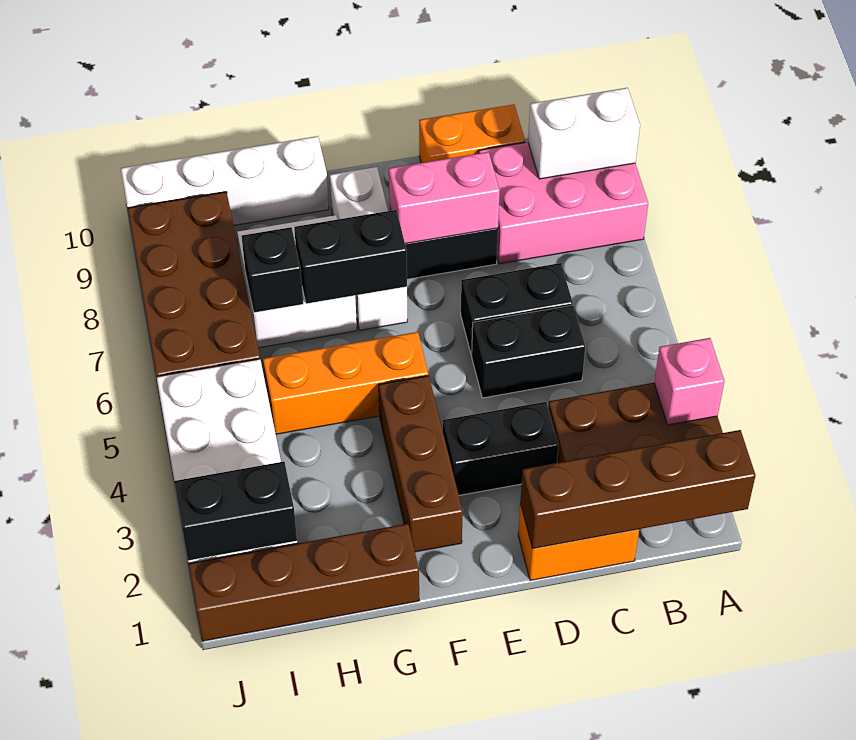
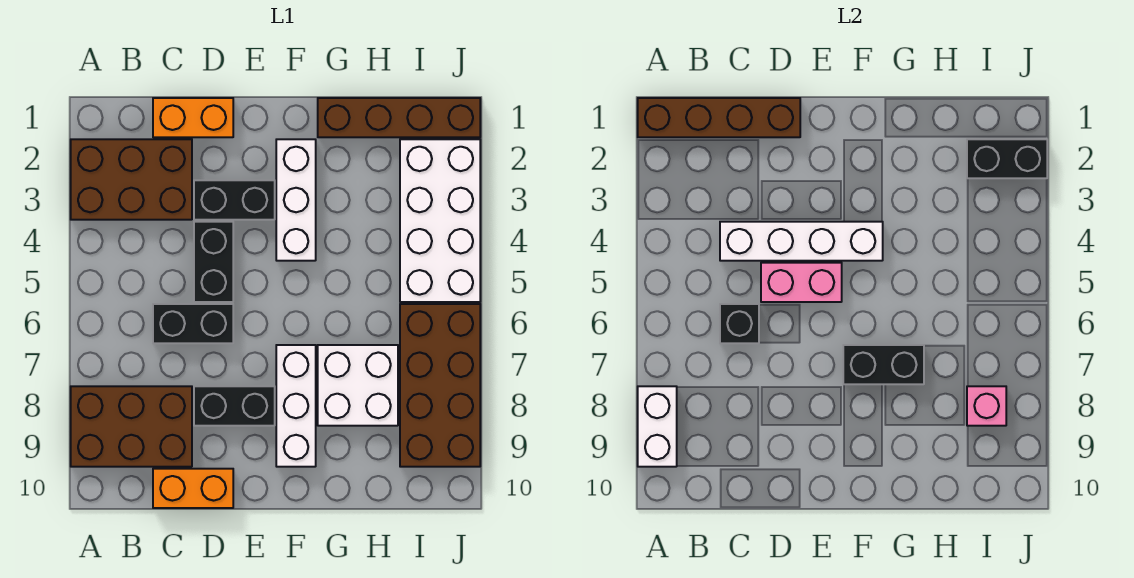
pink 1x1 brick [654,338,724,425] -> pink 1x1 brick moved to [967,386,1006,426]
pink 2x3 brick [479,142,648,264] -> brown 2x3 brick [71,386,192,467]
white 1x2 brick [528,88,640,179] -> white 1x2 brick turned to [638,386,677,467]
black 1x2 brick [472,305,585,398] -> black 1x2 brick turned to [194,222,233,302]
pink 1x2 brick [389,152,500,244] -> pink 1x2 brick moved to [761,263,842,302]
brown 1x3 brick [379,376,463,552] -> white 1x3 brick [276,139,316,261]
orange 1x3 brick [263,332,428,434] -> none
white 1x4 brick [121,136,329,225] -> white 1x4 brick moved to [720,222,883,261]
black 1x1 brick [242,227,303,313] -> black 1x1 brick moved to [720,304,759,343]

